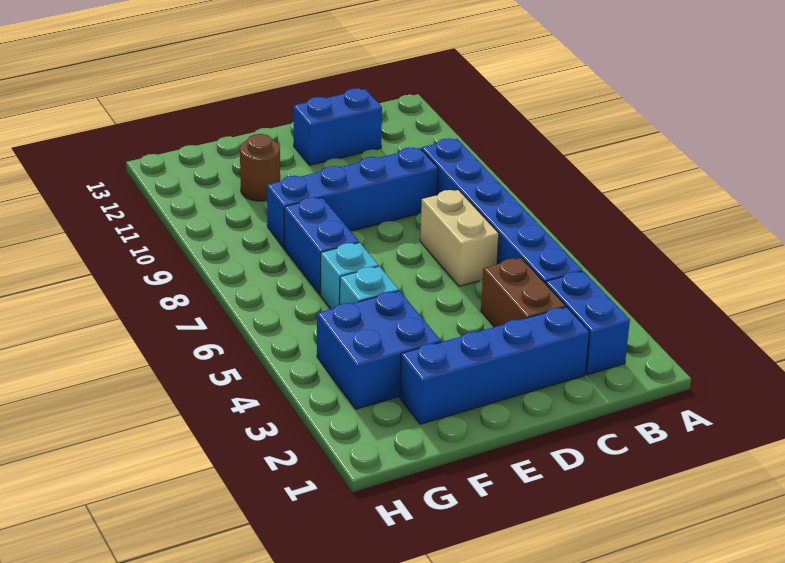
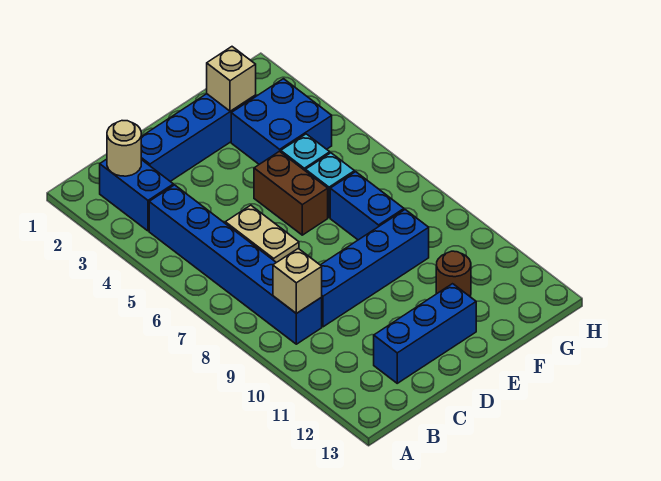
none -> tan 1x1 round brick [107,121,141,176]
none -> tan 1x1 brick [273,249,322,313]
brown 1x2 brick [481,258,566,327] -> brown 1x2 brick moved to [254,151,328,235]
blue 1x2 brick [293,88,382,165] -> blue 1x3 brick [374,284,476,383]
none -> tan 1x1 brick [207,47,256,111]

